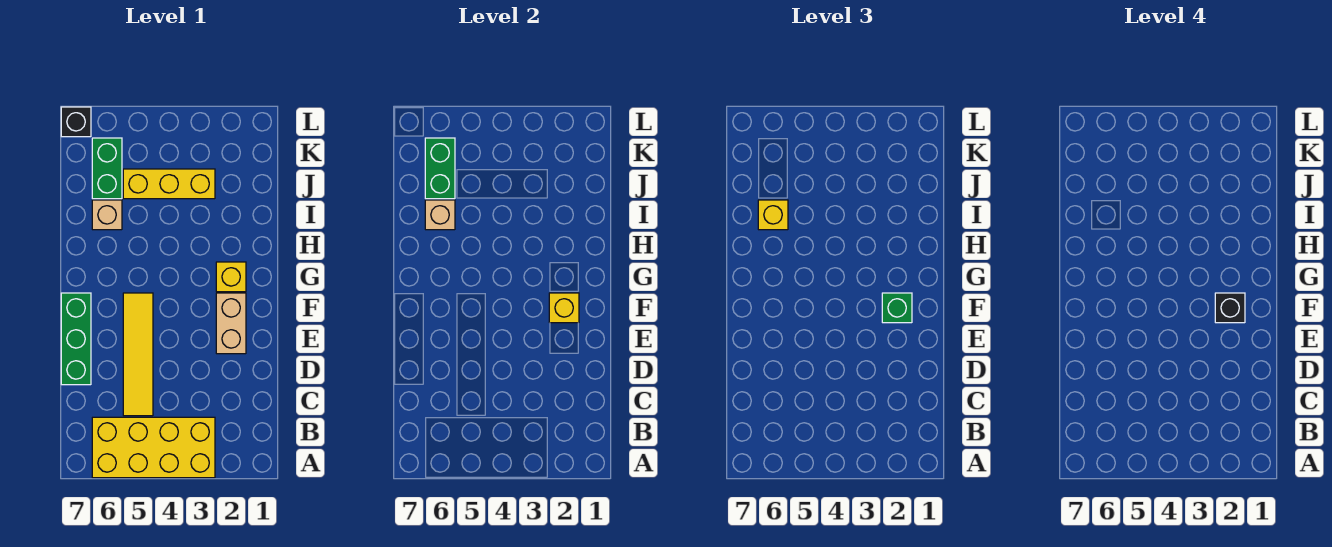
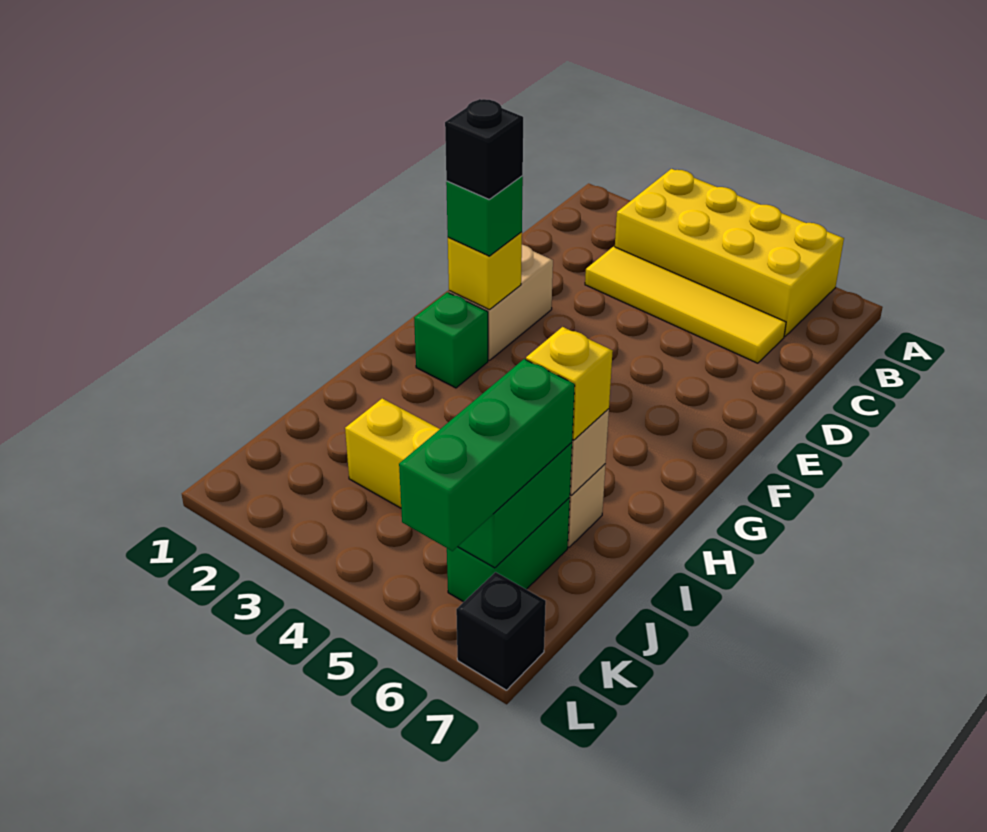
yellow 1x4 tile [123,293,153,416] -> yellow 1x4 tile turned to [585,247,786,363]
green 1x3 brick [61,293,91,385] -> green 1x3 brick moved to [399,359,575,551]
yellow 1x1 brick [216,262,246,292] -> green 1x1 brick [414,292,488,388]

